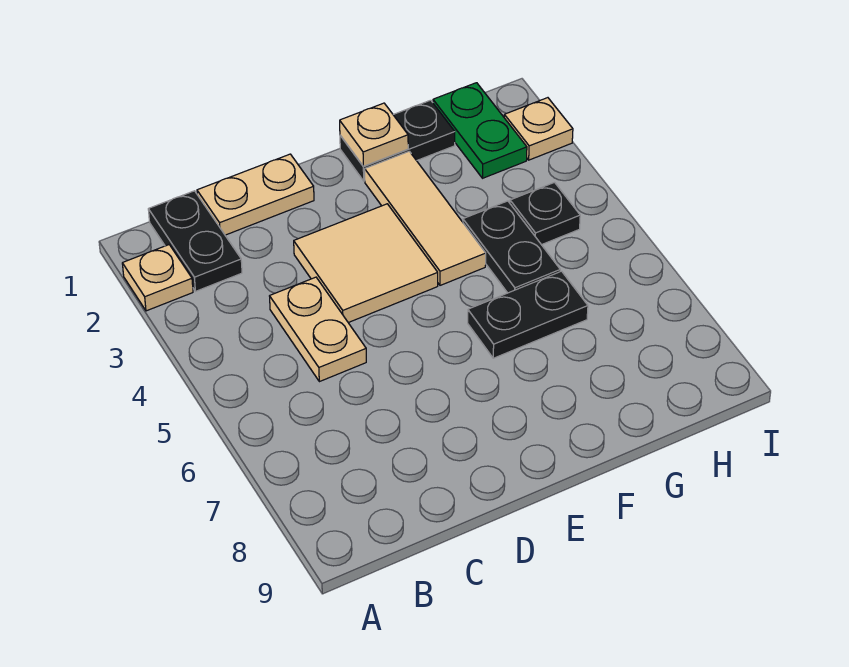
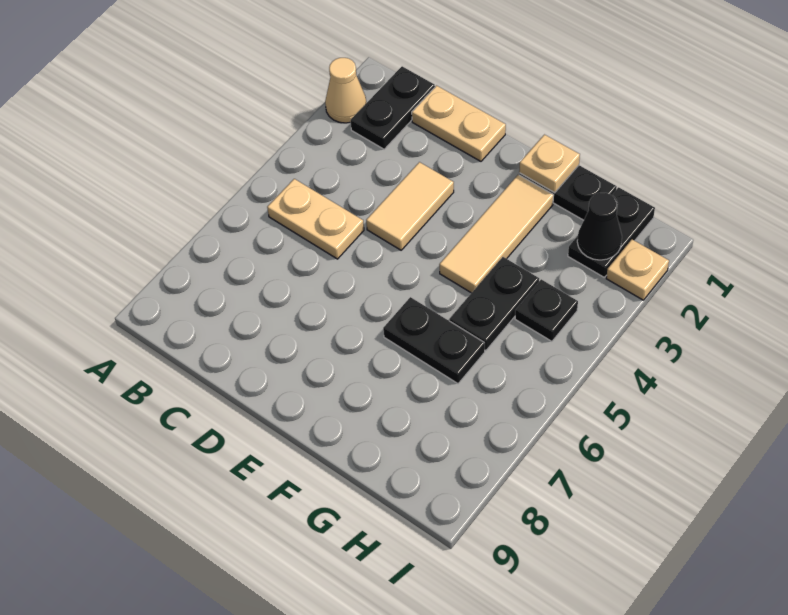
tan 1x1 plate [122,245,193,311] -> tan 1x1 cone [325,58,366,123]
tan 1x2 plate [270,277,366,382] -> tan 1x2 plate turned to [267,179,364,259]
tan 2x2 tile [294,204,438,323] -> tan 1x2 tile [366,162,454,250]
green 1x2 plate [433,83,527,178] -> black 1x2 plate [568,187,655,277]
none -> black 1x1 cone [577,193,622,260]

